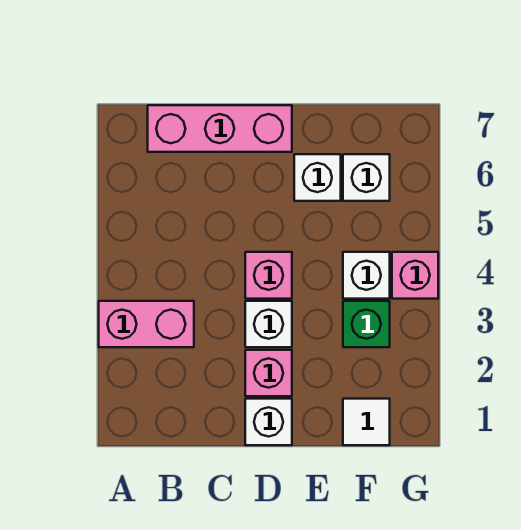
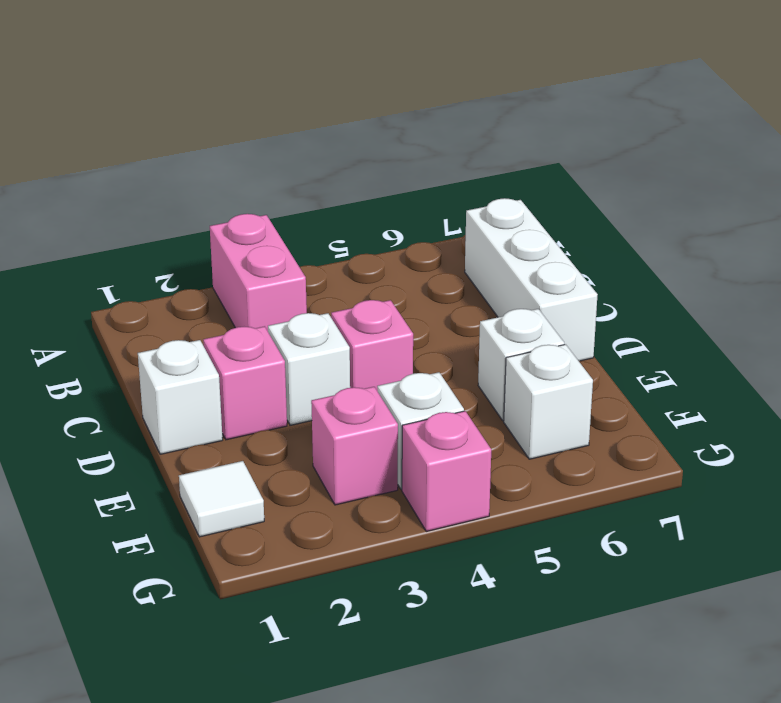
pink 1x3 brick [148,105,292,152] -> white 1x3 brick [465,198,598,361]
green 1x1 brick [343,301,390,347] -> pink 1x1 brick [311,387,398,505]

